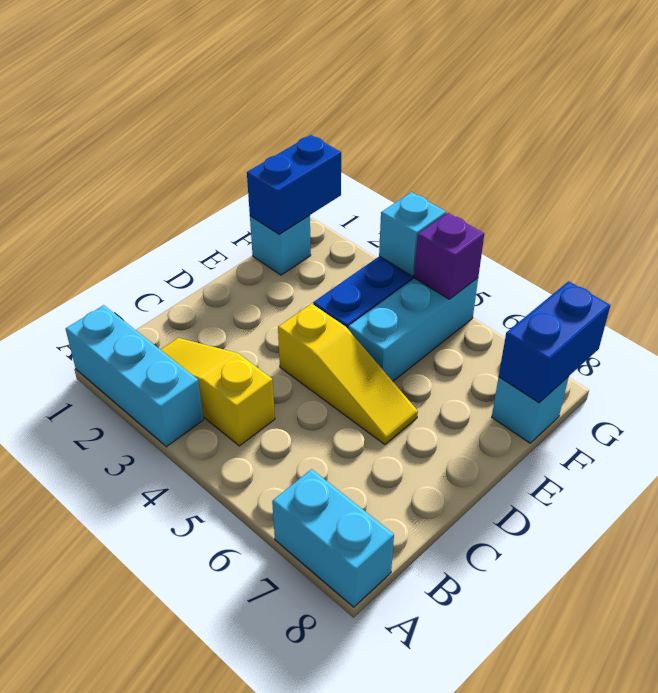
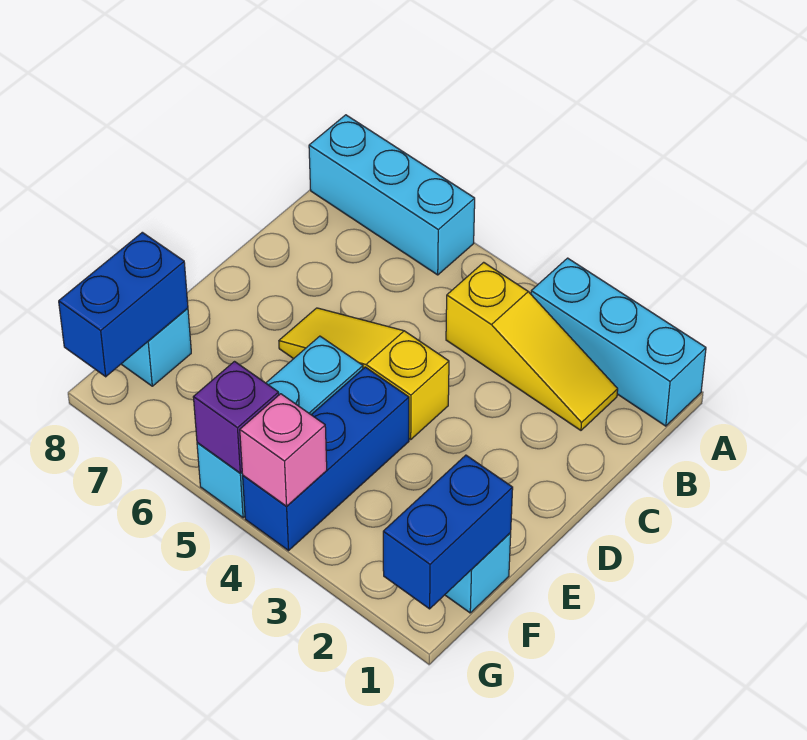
cyan 1x2 brick [272,469,394,607] -> cyan 1x3 brick [309,115,475,275]
cyan 1x1 brick [379,192,446,276] -> pink 1x1 brick [240,394,327,506]

